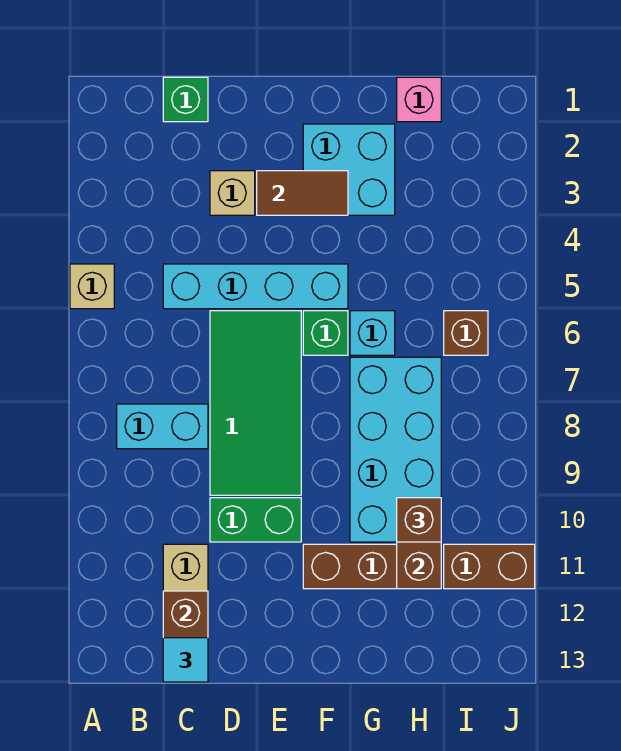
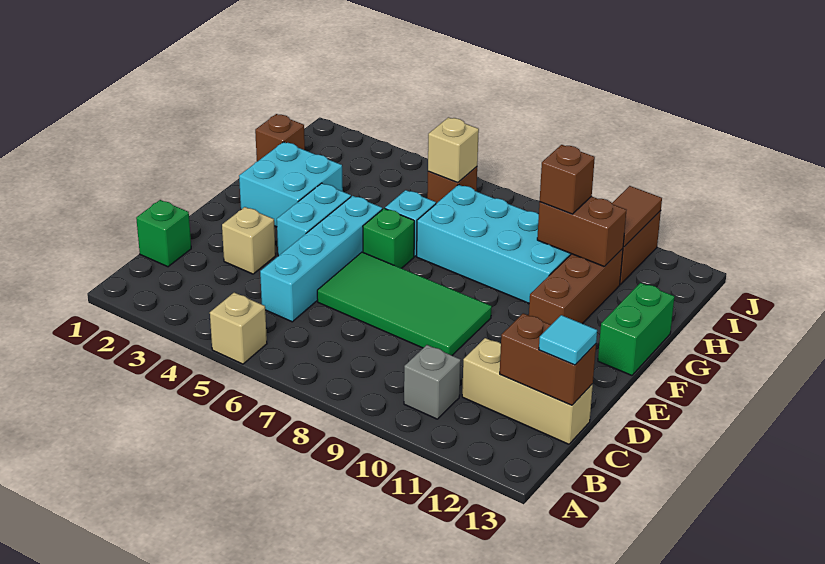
cyan 1x2 brick [117,404,208,449] -> cyan 1x2 brick moved to [277,183,351,256]
none -> grey 1x1 brick [404,345,461,419]
green 1x2 brick [210,498,301,542] -> green 1x2 brick moved to [598,283,674,375]
brown 1x2 tile [257,171,348,215] -> brown 1x2 tile moved to [612,186,662,247]
pink 1x1 brick [397,77,441,122] -> brown 1x1 brick [255,114,305,162]
none -> tan 1x1 brick [428,117,479,183]

